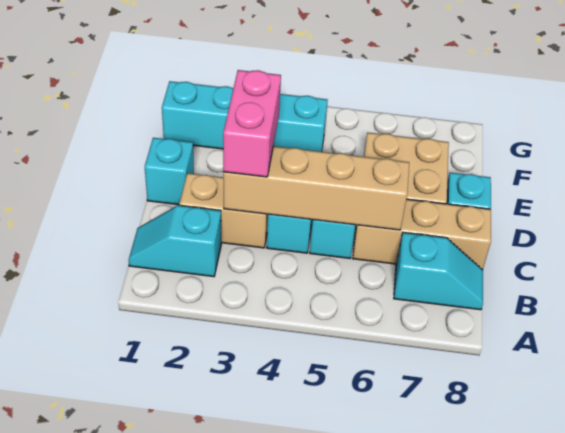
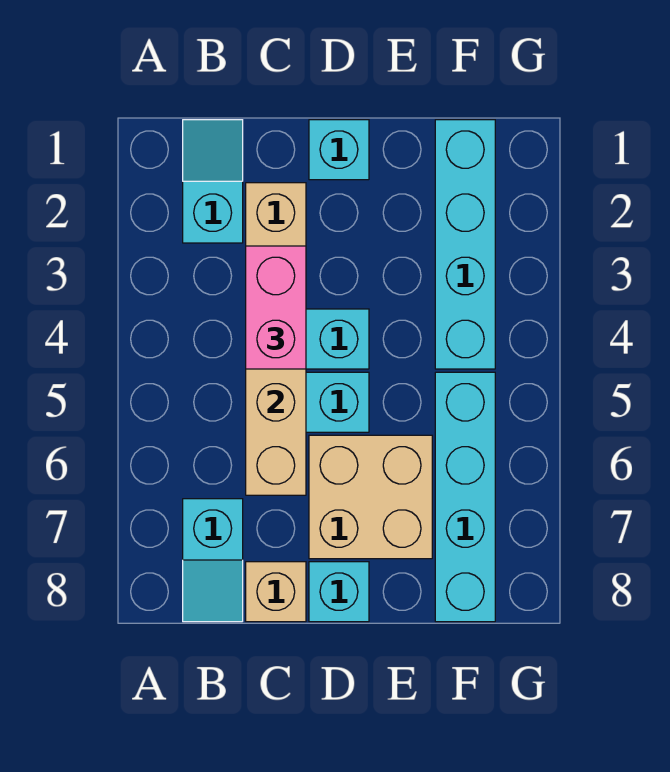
pink 1x2 brick [223,70,281,177] -> pink 1x2 brick turned to [246,246,306,369]
tan 1x3 brick [353,199,491,270] -> tan 1x1 brick [246,562,306,622]
none -> cyan 1x4 brick [435,372,495,622]

